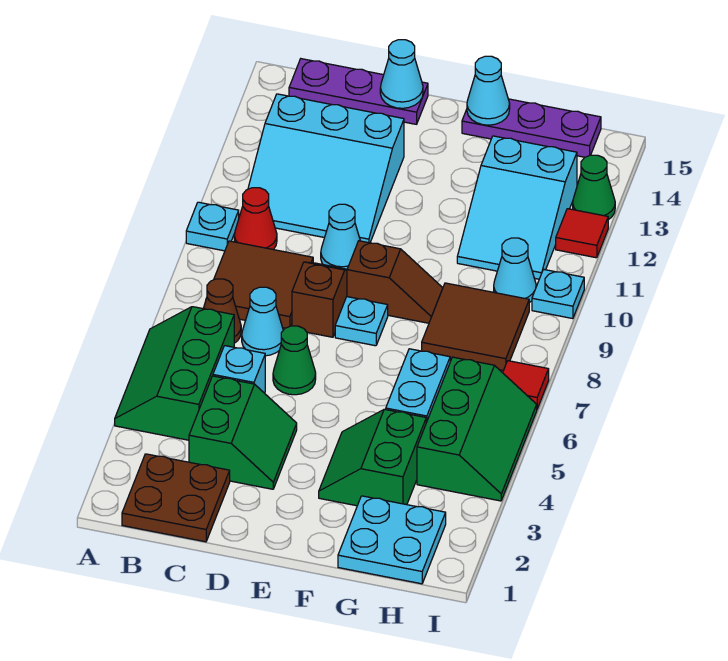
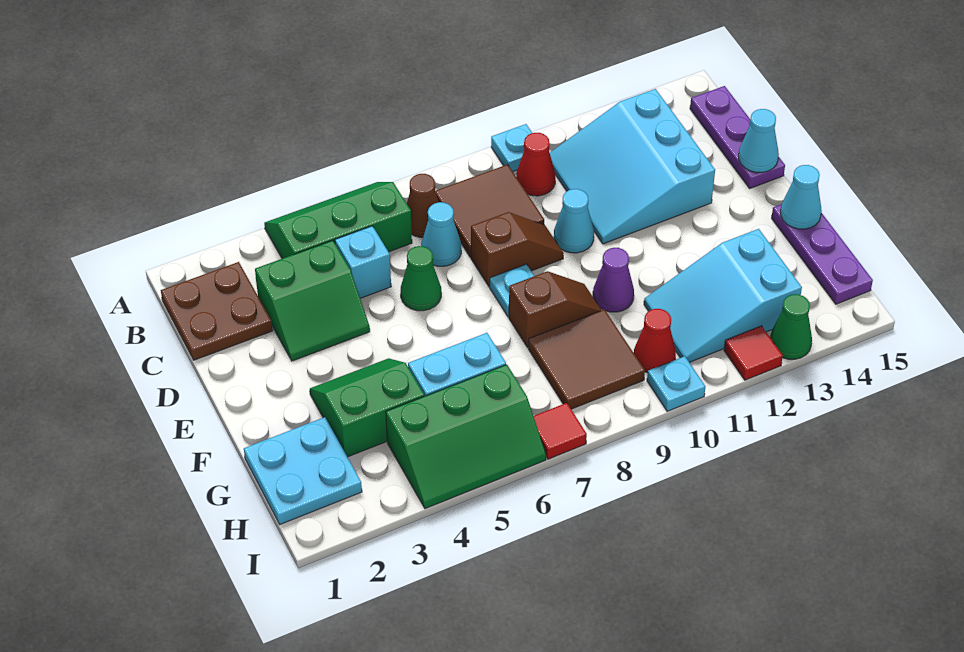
brown 1x2 slope [347,241,443,323] -> brown 1x2 slope turned to [509,271,601,347]
none -> purple 1x1 cone [593,248,634,312]
cyan 1x1 cone [494,238,536,303] -> red 1x1 cone [634,309,676,373]

